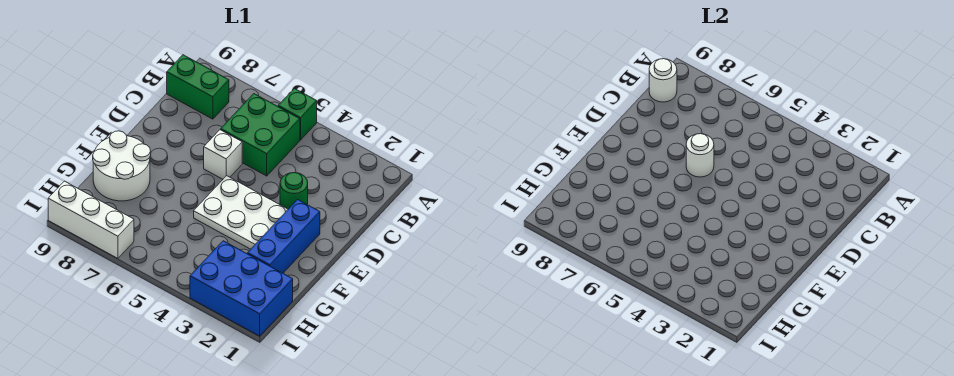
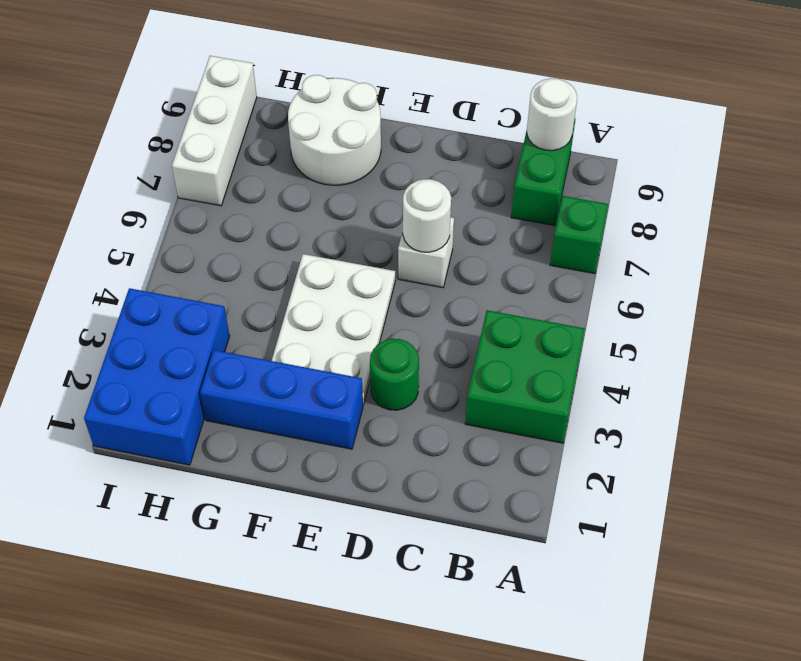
green 1x1 brick [278,88,317,140] -> green 1x1 brick moved to [550,196,608,274]
green 2x2 brick [221,94,300,176] -> green 2x2 brick moved to [465,310,585,443]

